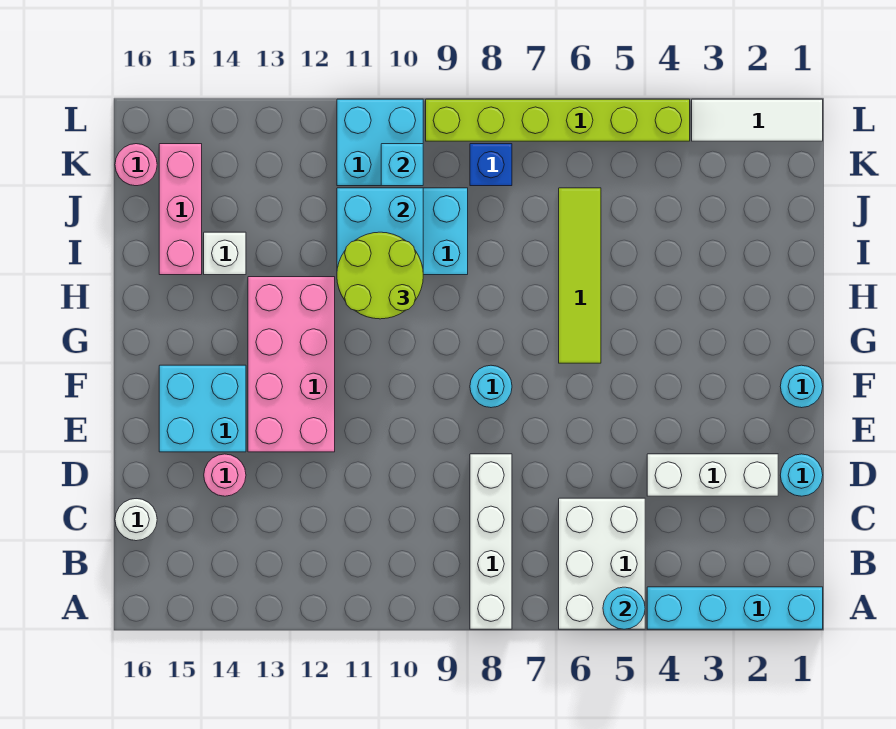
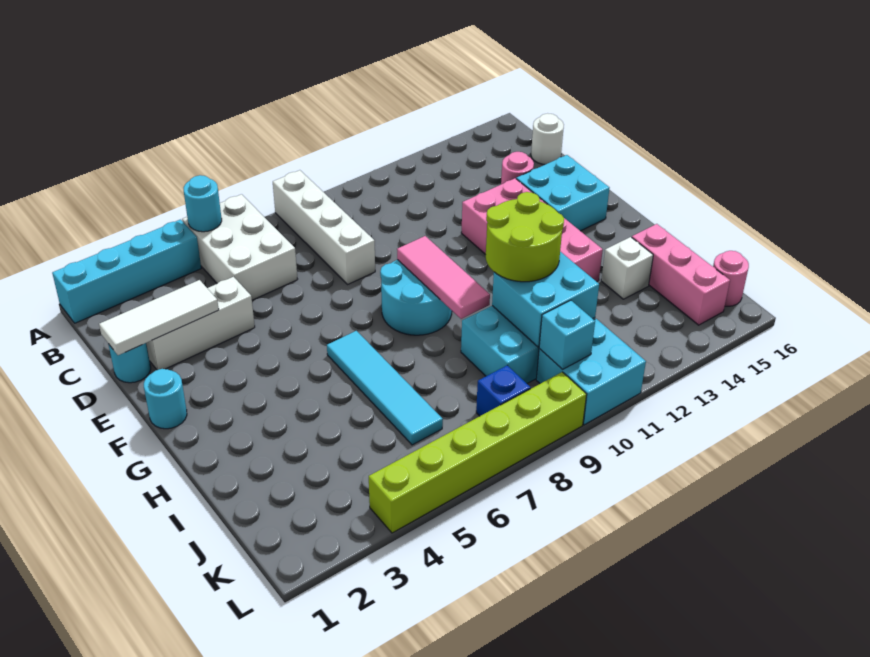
cyan 1x1 round brick [470,365,512,408] -> cyan 2x2 round brick [380,260,452,335]
none -> pink 1x3 tile [397,236,490,319]
lime 1x4 tile [559,188,601,363] -> cyan 1x4 tile [327,331,443,445]
white 1x3 tile [692,99,823,141] -> white 1x3 tile moved to [99,280,219,355]

